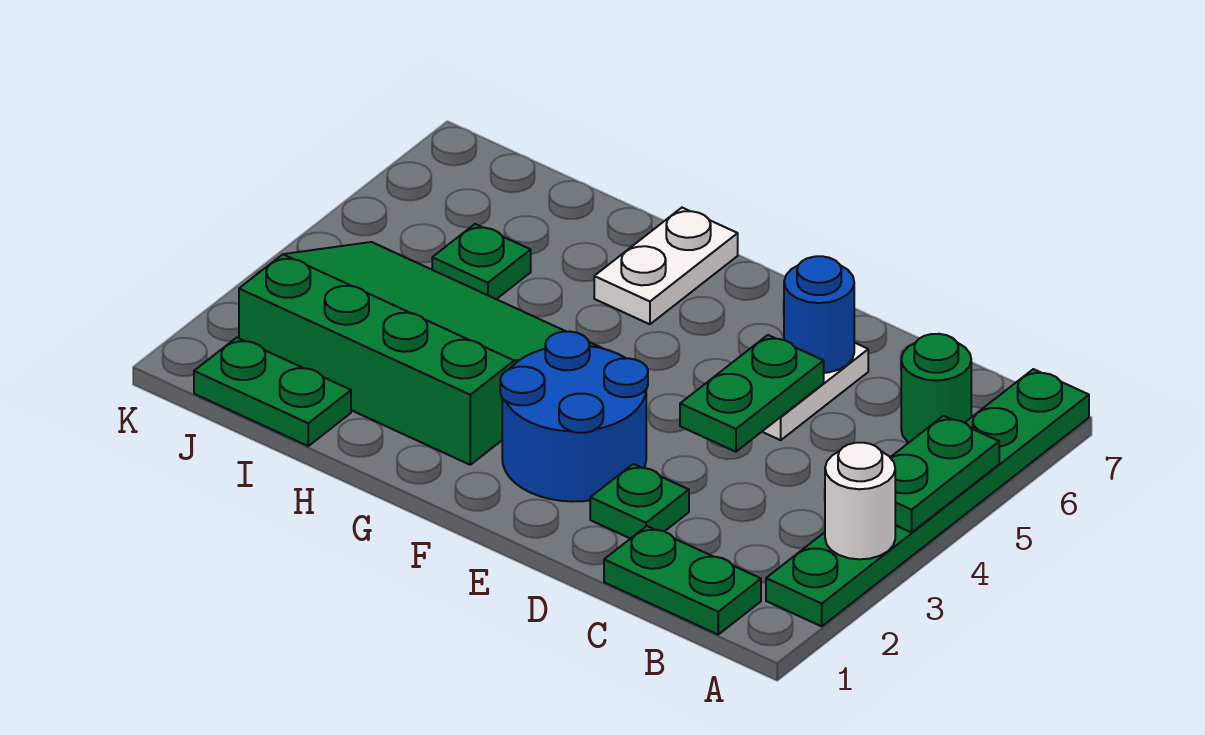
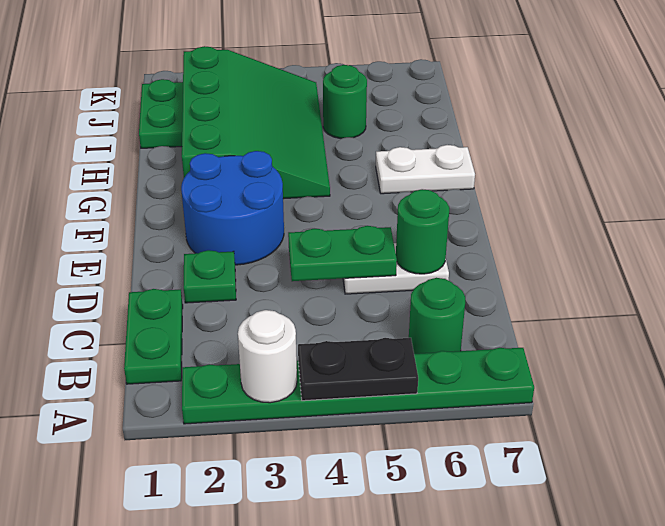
green 1x2 plate [890,416,999,533] -> black 1x2 plate [298,338,418,401]
blue 1x1 round brick [784,256,854,373] -> green 1x1 round brick [396,189,449,274]
green 1x1 plate [432,224,531,299] -> green 1x1 round brick [323,65,367,138]

